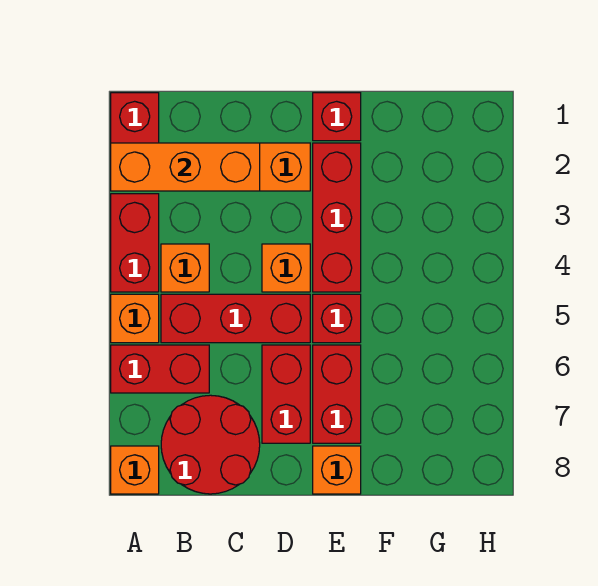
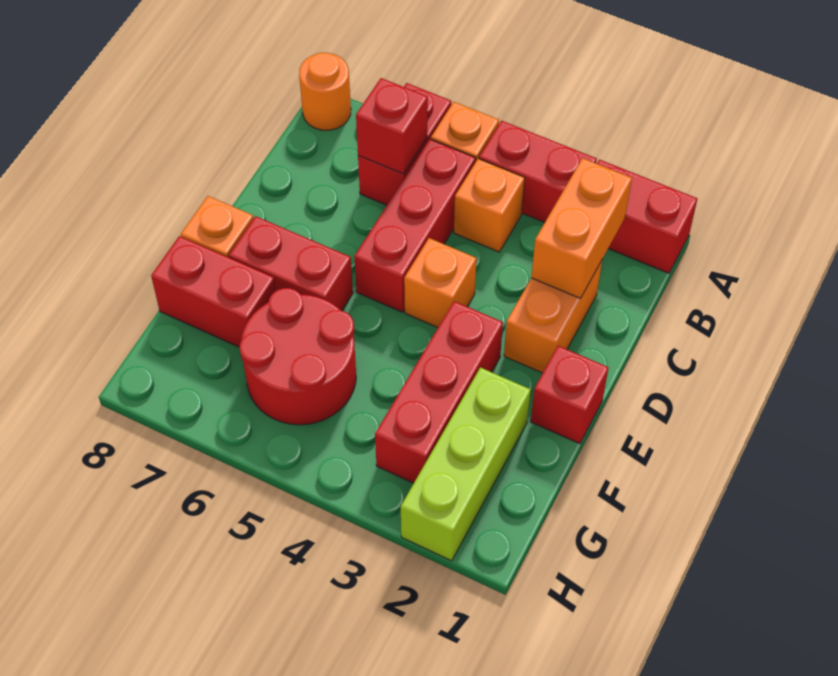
orange 1x3 brick [111,143,260,191] -> orange 1x2 brick [531,158,632,298]
orange 1x1 brick [111,446,159,494] -> orange 1x1 round brick [299,53,351,130]
red 2x2 round brick [161,395,260,494] -> red 2x2 round brick moved to [239,288,356,425]
red 1x2 brick [262,345,310,443] -> red 1x2 brick moved to [151,236,276,347]
red 1x3 brick [313,143,361,292] -> red 1x3 brick turned to [375,301,503,483]
red 1x1 brick [313,294,361,343] -> red 1x1 brick moved to [356,78,428,174]
none -> lime 1x3 brick [401,367,531,561]

